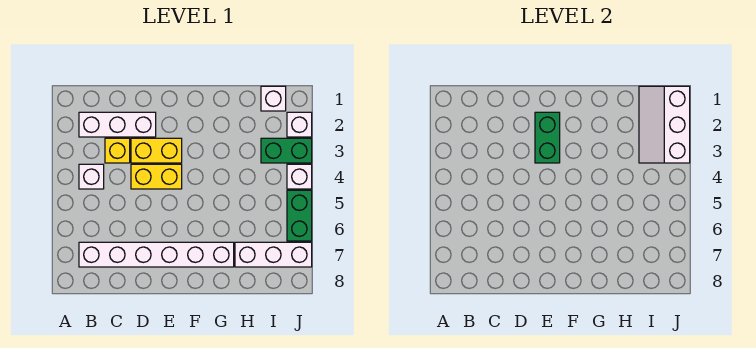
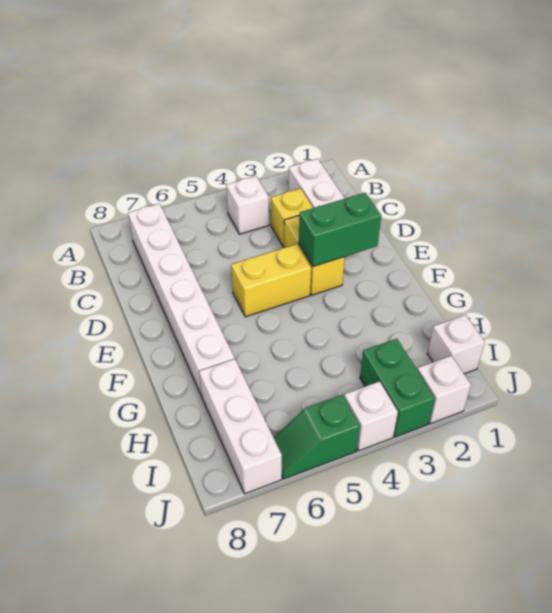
yellow 1x2 brick [131,164,182,189] -> yellow 1x2 brick turned to [231,244,311,317]
white 2x3 slope [639,86,690,163] -> none
green 1x2 brick [287,190,312,241] -> green 1x2 slope [274,395,360,479]

